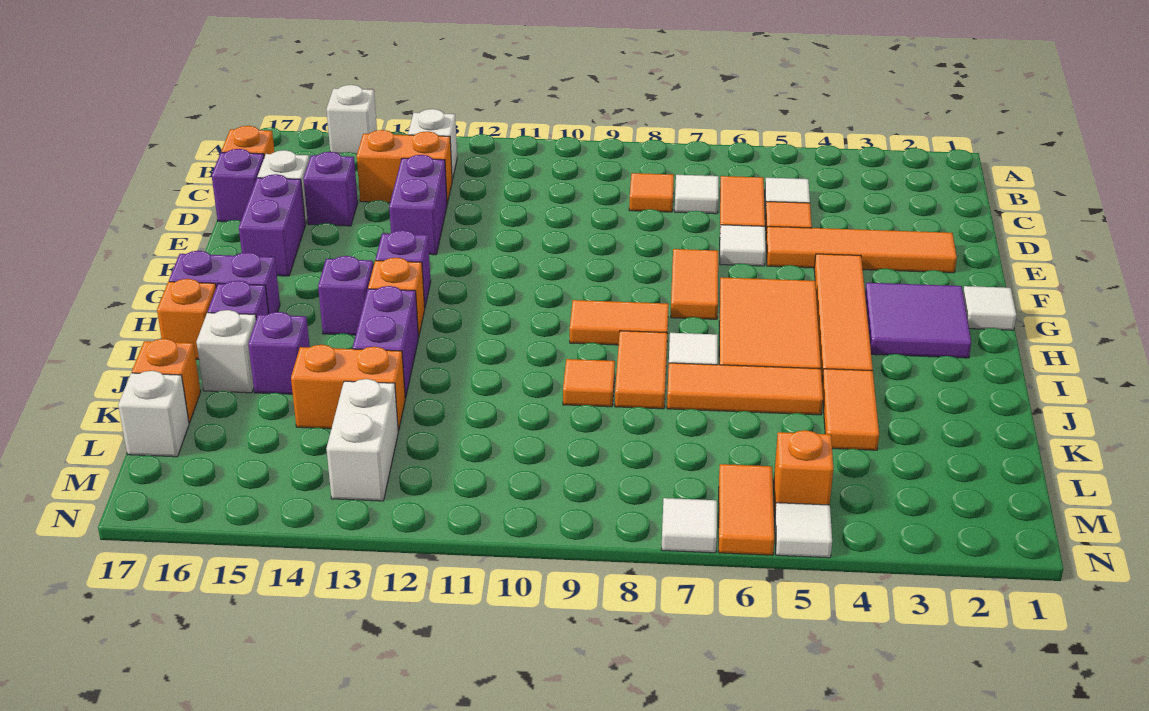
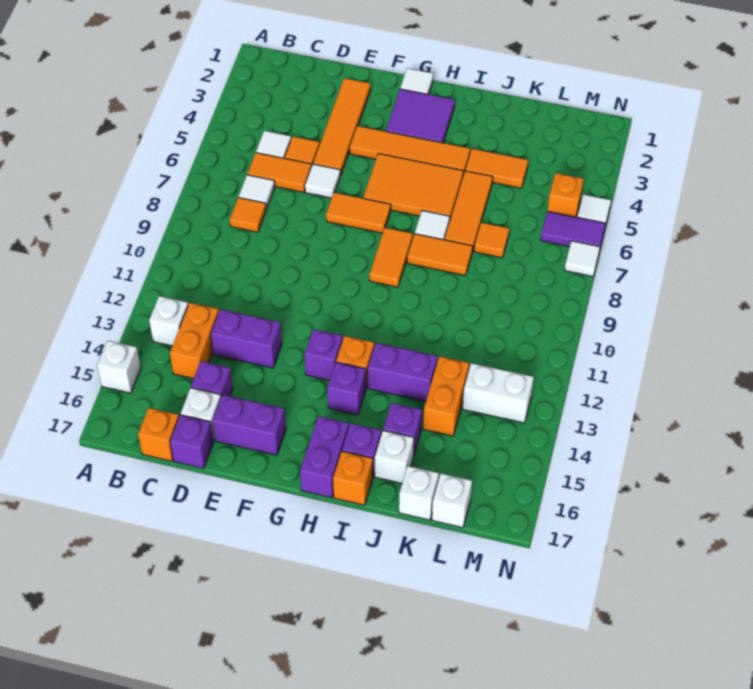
orange 1x1 tile [563,359,615,407] -> orange 1x1 tile moved to [474,223,509,258]
orange 1x1 brick [132,339,201,423] -> white 1x1 brick [399,466,439,520]
orange 1x2 tile [719,464,774,555] -> purple 1x2 tile [541,211,606,247]

